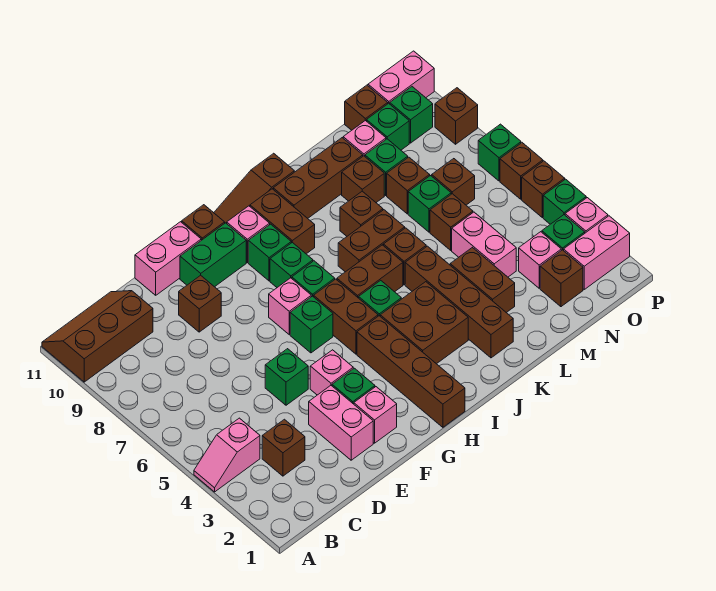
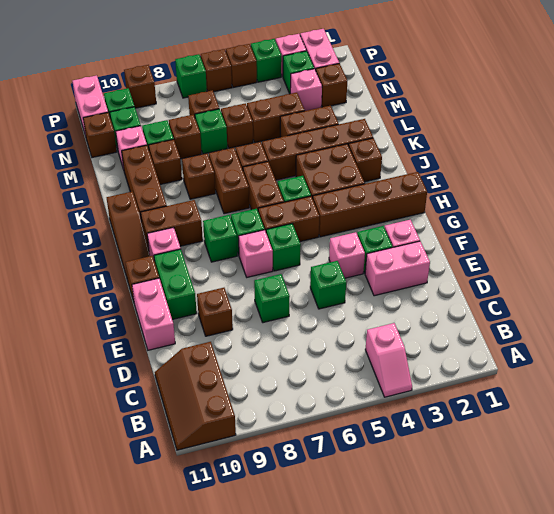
brown 1x1 brick [262,419,305,476] -> brown 1x1 brick moved to [349,138,382,182]
green 1x1 brick [248,224,291,281] -> green 1x1 brick moved to [254,274,290,323]
pink 1x2 brick [452,212,516,277] -> brown 1x2 brick [247,92,305,143]

